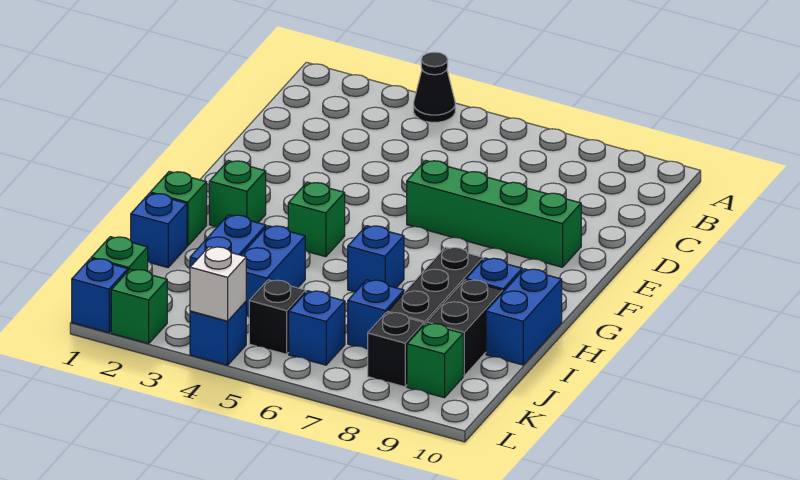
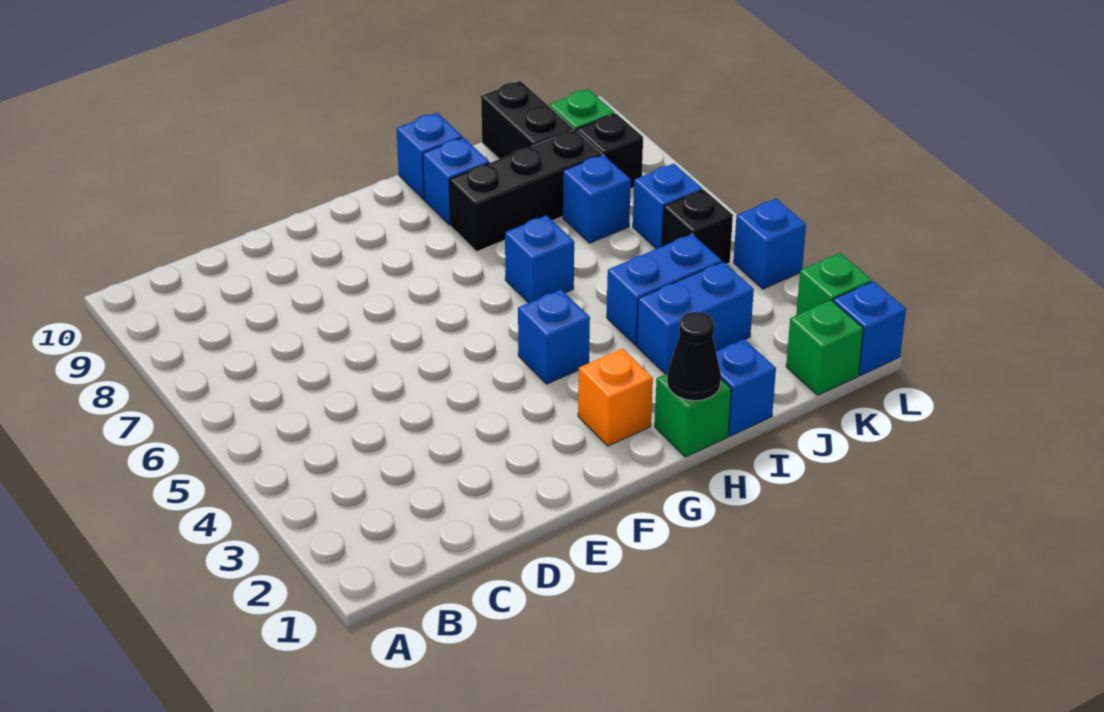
black 1x1 cone [414,52,455,122] -> black 1x1 cone moved to [667,312,721,401]
green 1x4 brick [407,160,581,267] -> none
green 1x1 brick [209,161,266,227] -> orange 1x1 brick [578,349,653,446]
green 1x1 brick [288,182,345,257] -> blue 1x1 brick [518,290,590,384]
blue 1x2 brick [486,269,562,365] -> blue 1x1 brick [397,113,462,199]
black 1x2 brick [427,280,503,376] -> black 1x2 brick turned to [481,81,574,159]
white 1x1 brick [190,247,246,321] -> none

